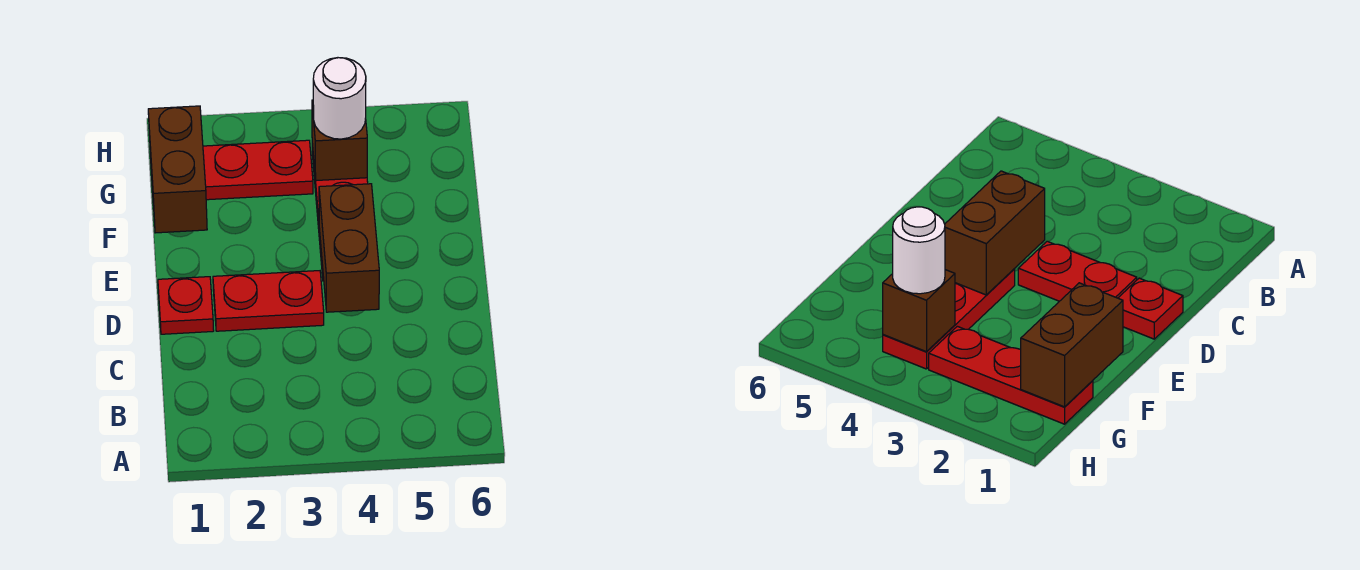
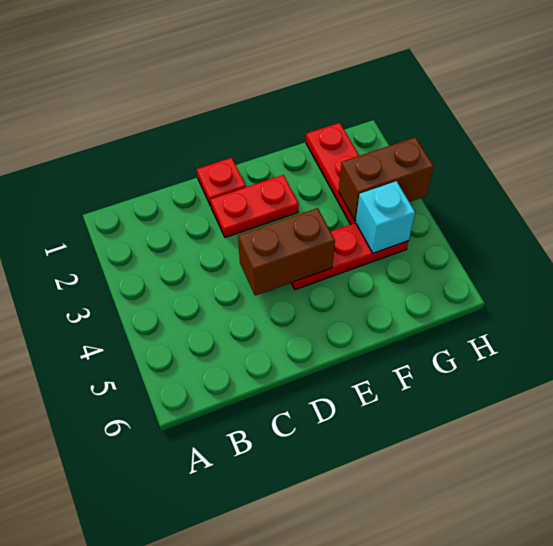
red 1x2 plate [213,271,324,331] -> red 1x2 plate turned to [210,175,299,238]
brown 1x2 brick [148,106,207,233] -> brown 1x2 brick moved to [338,137,434,221]
brown 1x1 brick [312,100,367,181] -> cyan 1x1 brick [356,181,415,253]
white 1x1 round brick [313,58,366,139] -> none

